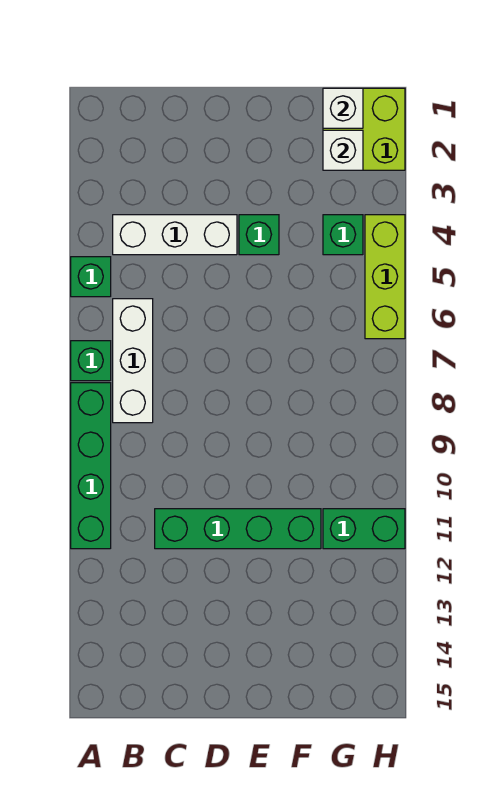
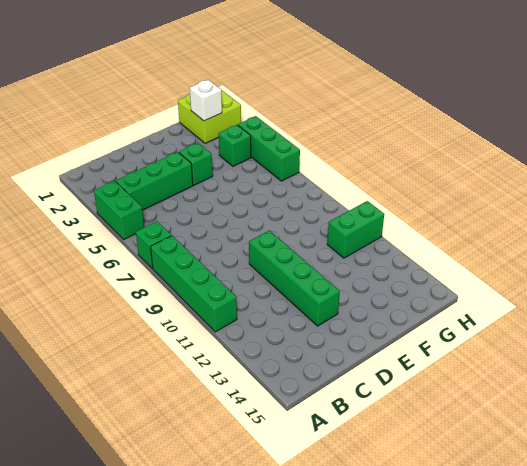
green 1x1 brick [71,257,111,297] -> green 1x2 brick [94,181,144,239]
white 1x3 brick [113,215,237,255] -> green 1x3 brick [116,152,193,210]
white 1x3 brick [113,299,153,423] -> none
green 1x4 brick [155,509,321,549] -> green 1x4 brick turned to [249,230,340,326]
white 1x1 brick [323,88,363,128] -> none
lime 1x3 brick [365,215,405,339] -> green 1x3 brick [238,116,300,181]

